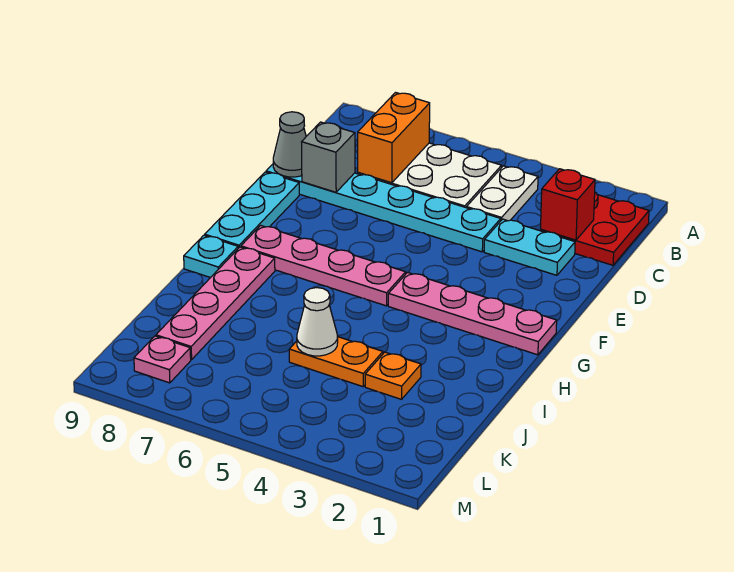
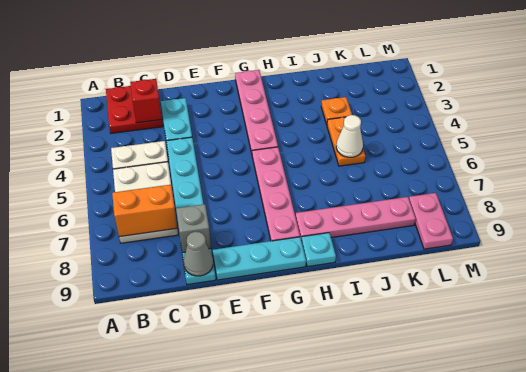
pink 1x1 plate [134,336,191,383] -> pink 1x2 plate [409,193,453,249]

